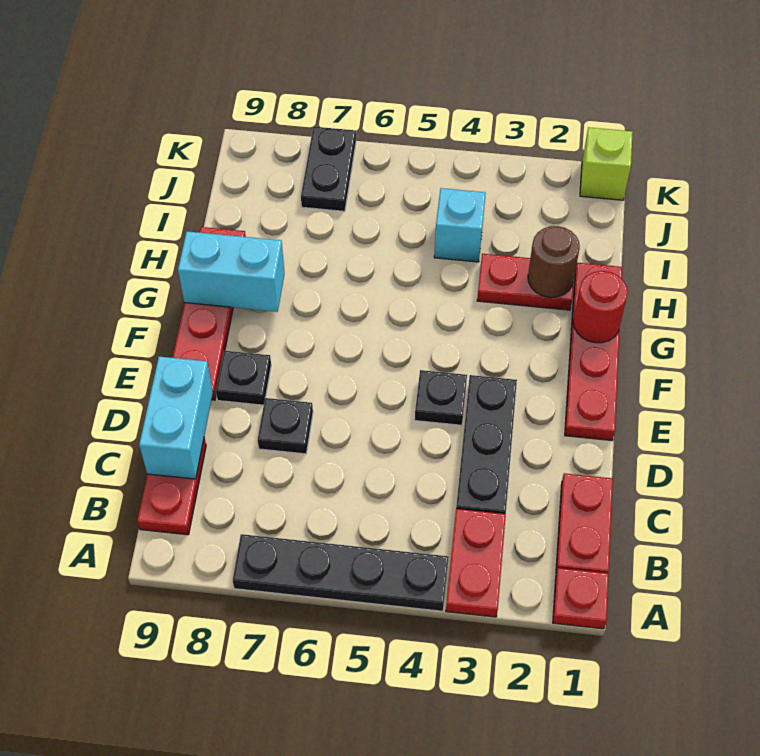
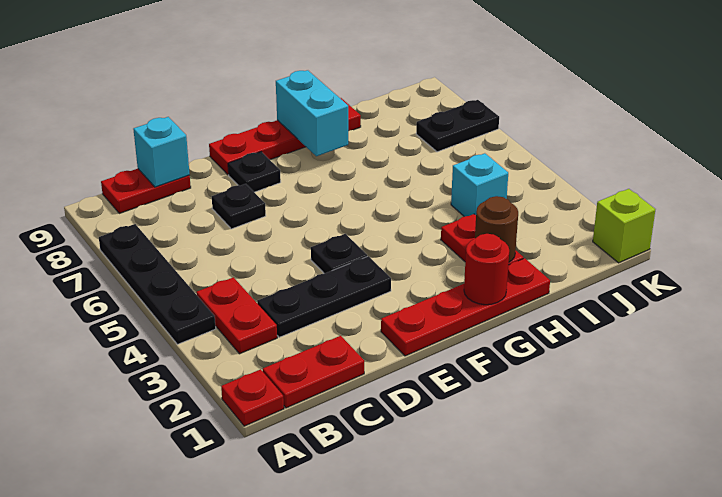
red 1x2 plate [446,509,506,617] -> red 1x2 plate turned to [196,277,277,354]
cyan 1x2 brick [139,357,213,479] -> cyan 1x1 brick [133,117,190,187]

